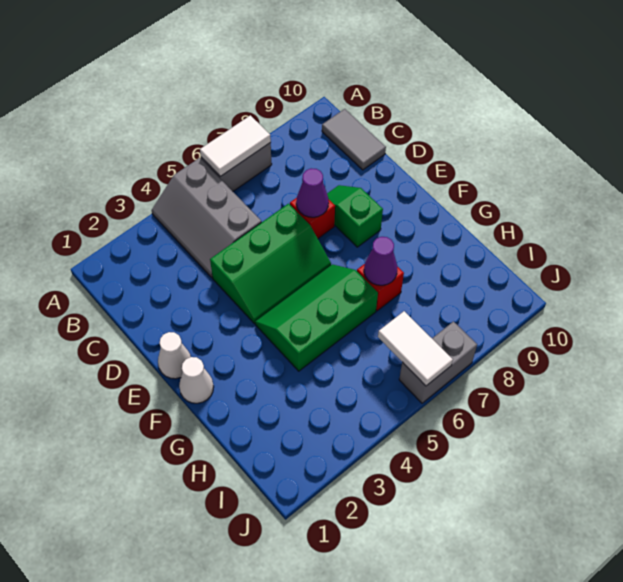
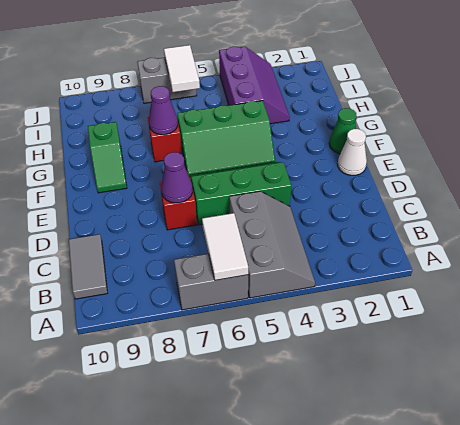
white 1x2 tile [200,115,271,176] -> white 1x2 tile turned to [202,213,248,280]
green 1x2 slope [327,185,383,247] -> green 1x2 slope moved to [88,122,127,193]
white 1x1 cone [179,357,214,403] -> green 1x1 cone [329,108,356,154]
none -> purple 2x3 slope [219,47,290,124]

